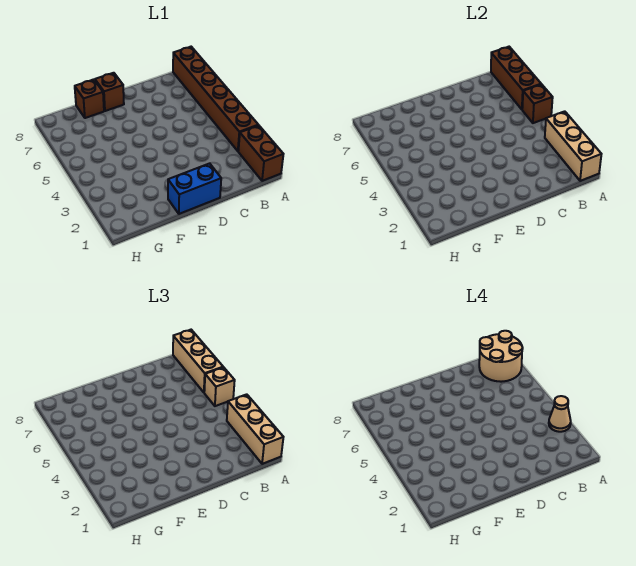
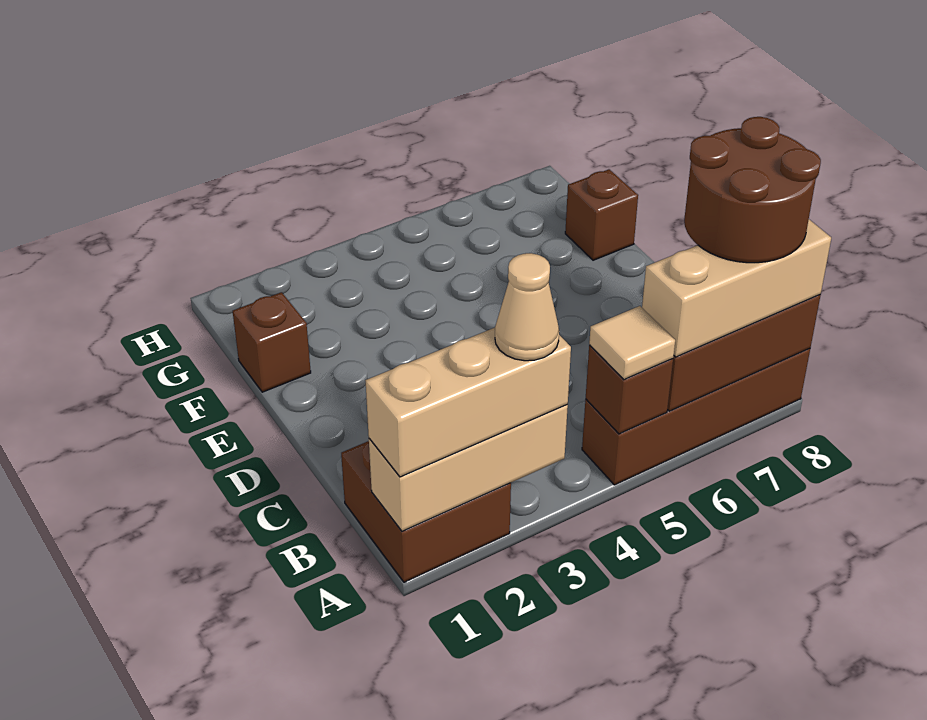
brown 1x2 brick [238,125,283,181] -> brown 2x2 brick [341,441,511,582]
brown 1x6 brick [173,47,258,151] -> brown 1x4 brick [582,348,810,485]
tan 1x1 brick [204,367,235,406] -> tan 1x1 tile [589,306,675,380]
tan 2x2 round brick [479,331,523,382] -> brown 2x2 round brick [684,117,821,263]
blue 1x2 brick [168,163,221,214] -> none
brown 1x1 brick [95,73,124,111] -> brown 1x1 brick moved to [233,292,311,392]

